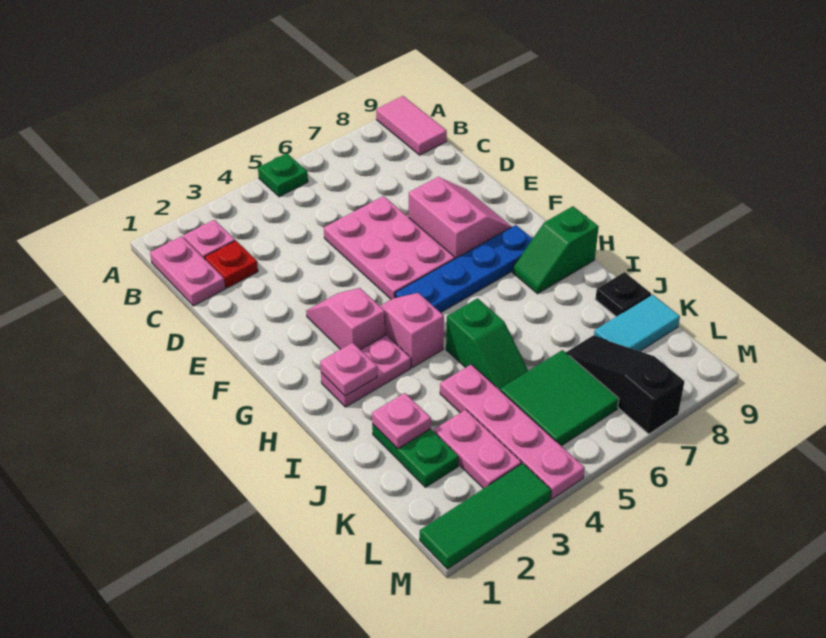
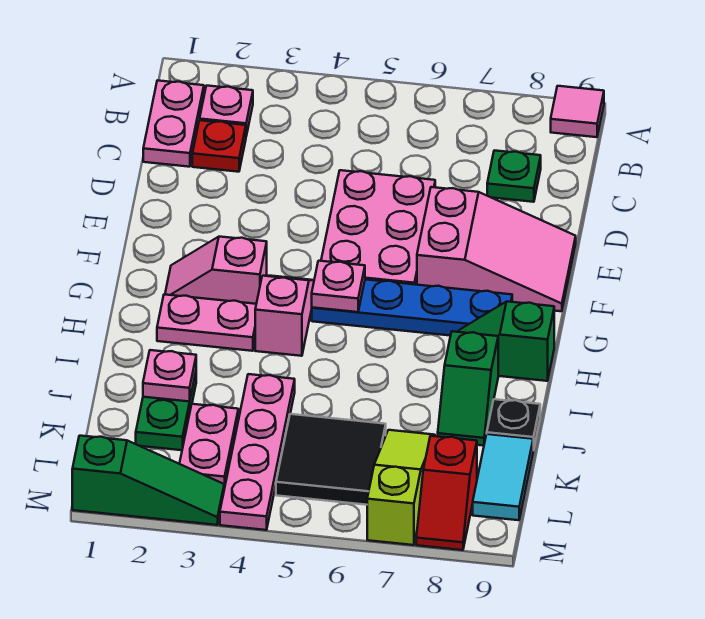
green 1x1 plate [258,153,308,197] -> green 1x1 plate moved to [487,150,541,202]
pink 1x2 tile [376,96,447,155] -> pink 1x1 tile [551,86,604,137]
pink 2x2 slope [409,177,512,259] -> pink 2x3 slope [417,187,576,311]
pink 1x2 slope [306,288,385,350] -> pink 1x2 slope turned to [165,237,267,304]
pink 1x1 plate [320,343,377,396] -> pink 1x1 plate moved to [312,261,365,312]
green 1x2 slope [446,298,528,390] -> green 1x2 slope moved to [438,331,498,446]
green 2x2 tile [500,350,619,446] -> black 2x2 tile [276,414,386,505]
black 1x3 slope [566,336,685,434] -> lime 1x3 slope [367,430,435,545]
cyan 1x2 tile [594,294,680,351] -> cyan 1x2 tile turned to [473,434,533,520]
none -> red 1x2 slope [416,436,477,550]
green 1x3 tile [420,463,551,569] -> green 1x3 slope [72,436,224,525]

